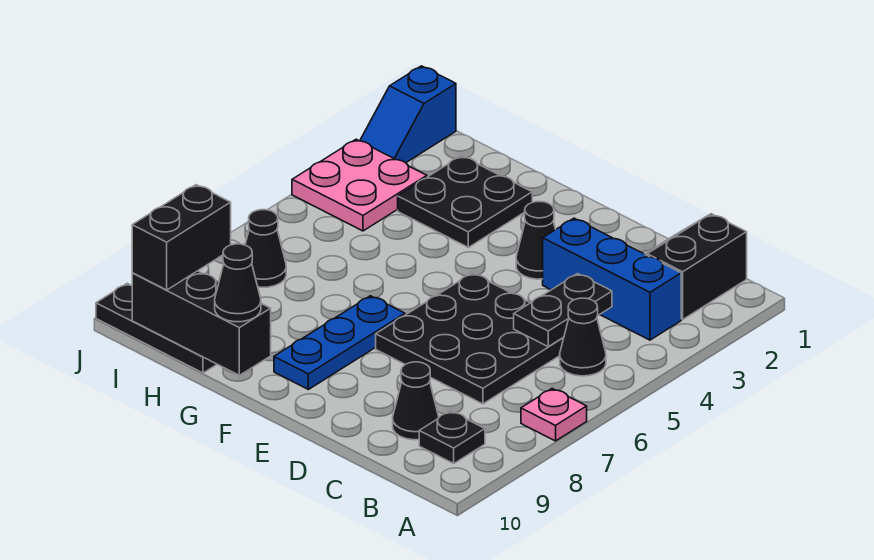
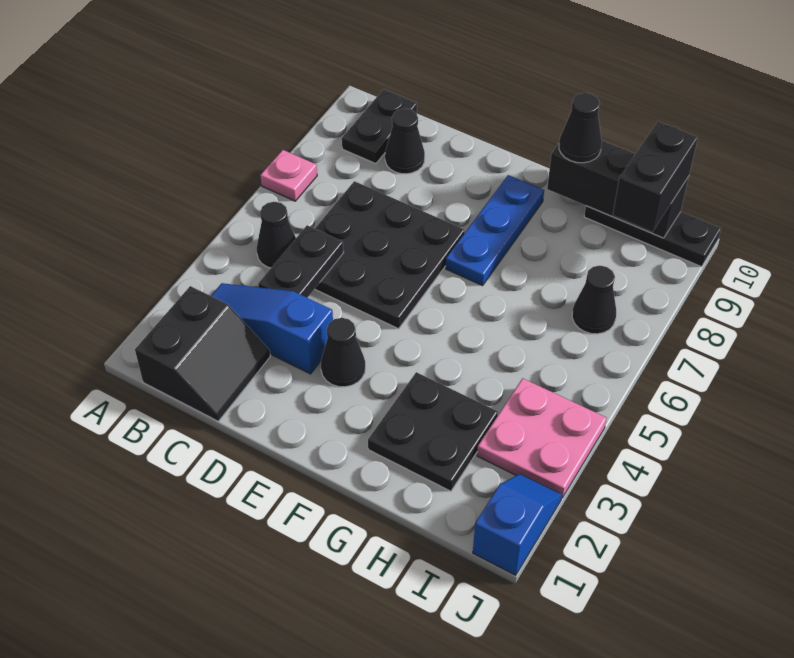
blue 1x3 brick [543,218,681,340] -> blue 1x3 slope [211,283,333,374]
black 1x1 plate [419,411,485,463] -> black 1x2 plate [342,89,417,164]

